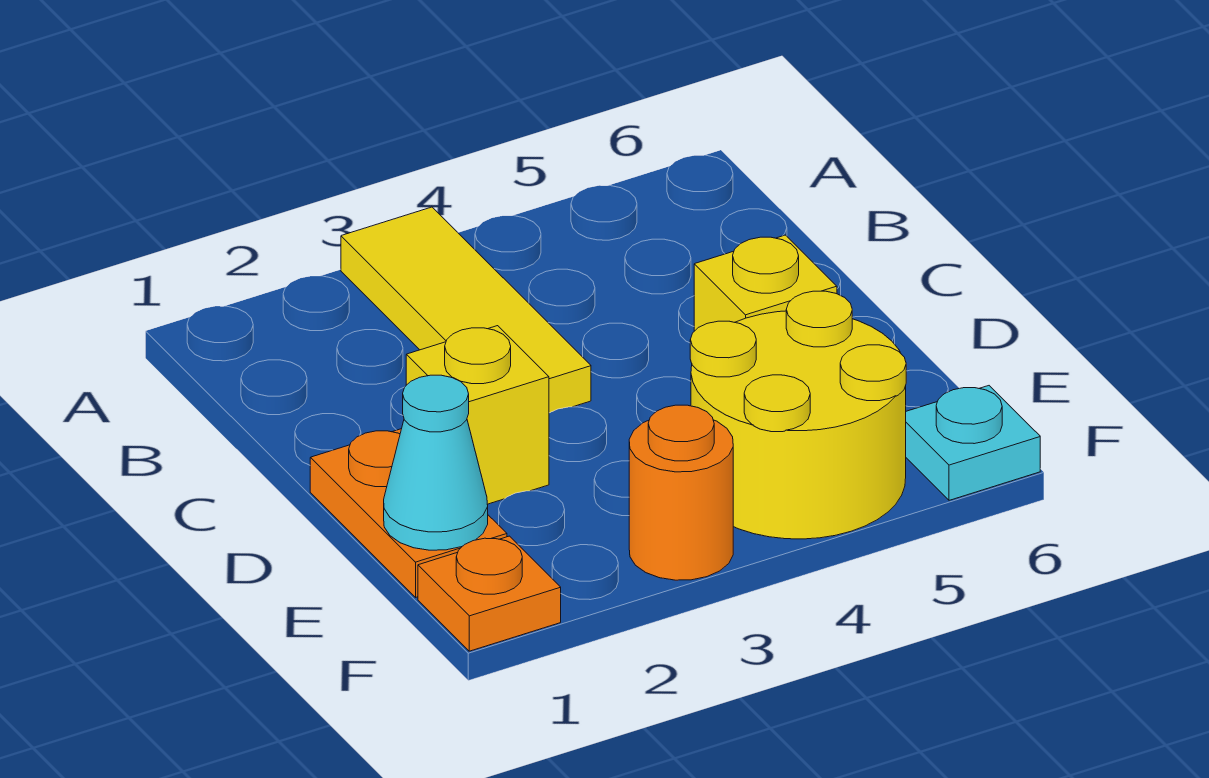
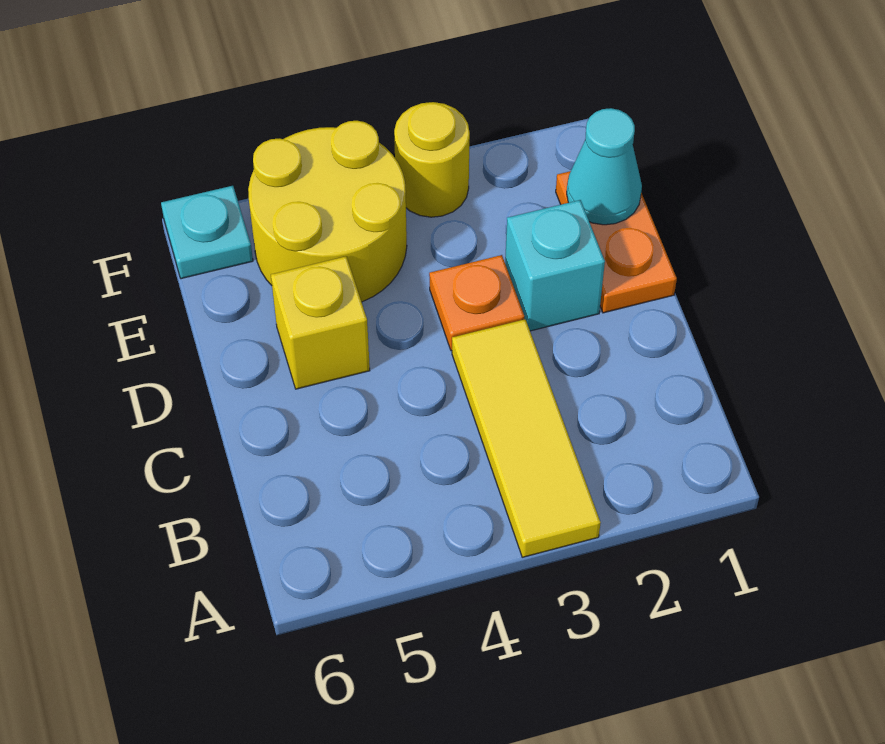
yellow 1x1 brick [406,326,549,504] -> cyan 1x1 brick [505,200,605,331]
orange 1x1 plate [418,536,561,651] -> orange 1x1 plate moved to [429,255,524,351]
orange 1x1 round brick [629,405,733,580] -> yellow 1x1 round brick [394,102,470,217]

